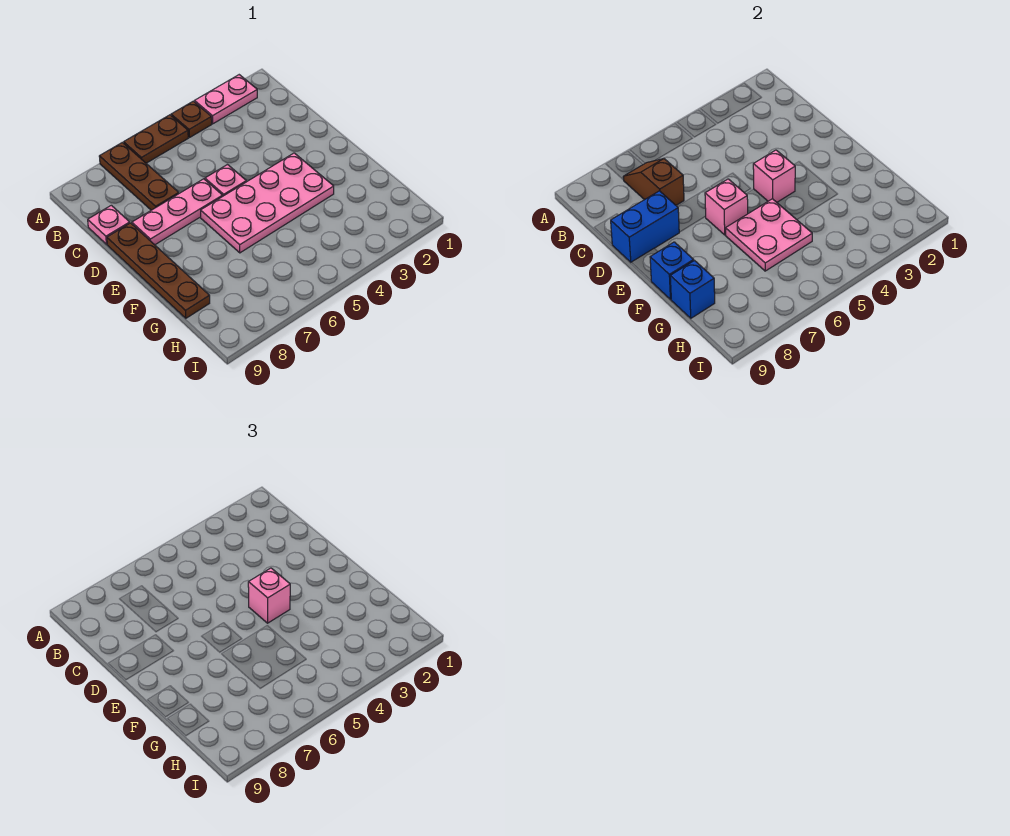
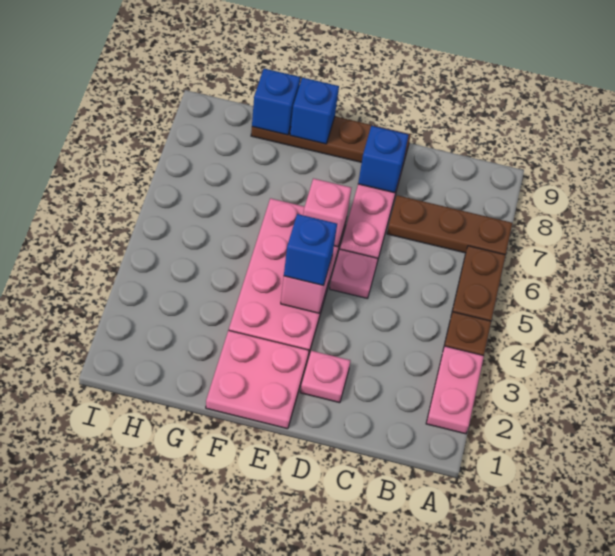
brown 1x2 slope [623,159,684,205] -> none
pink 1x1 plate [88,205,130,244] -> pink 1x1 plate moved to [300,351,351,403]
blue 1x2 brick [611,191,679,262] -> blue 1x1 brick [358,126,409,193]
pink 1x1 brick [248,568,290,623] -> blue 1x1 brick [284,214,337,286]
pink 2x2 plate [725,199,812,271] -> pink 2x2 plate moved to [206,330,309,429]

